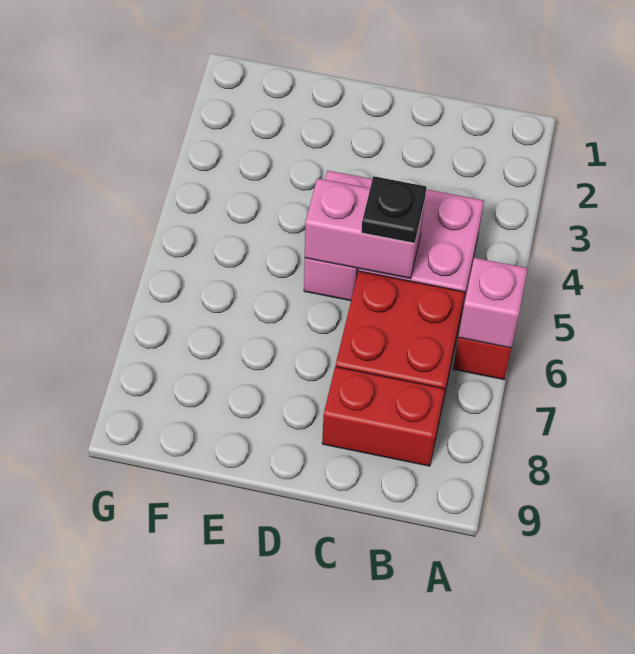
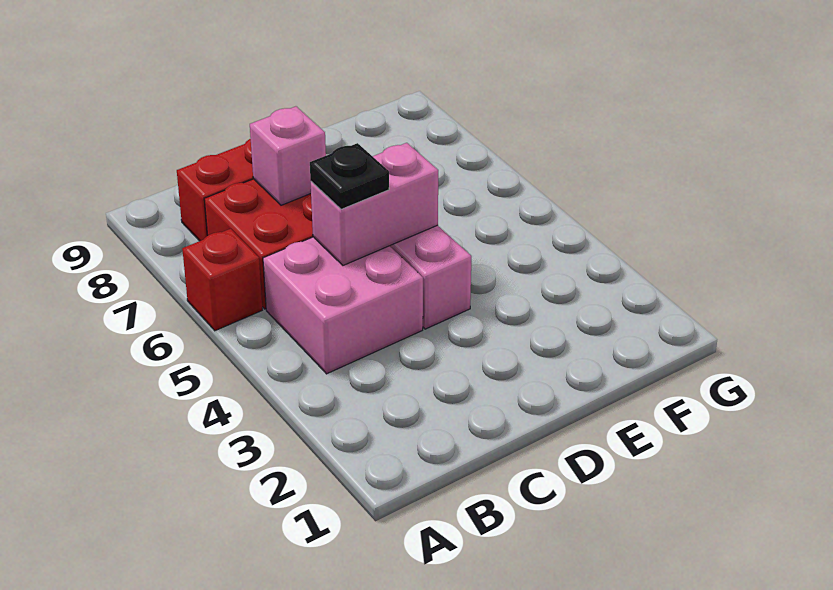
pink 1x1 brick [458,258,528,348] -> pink 1x1 brick moved to [250,106,326,205]

